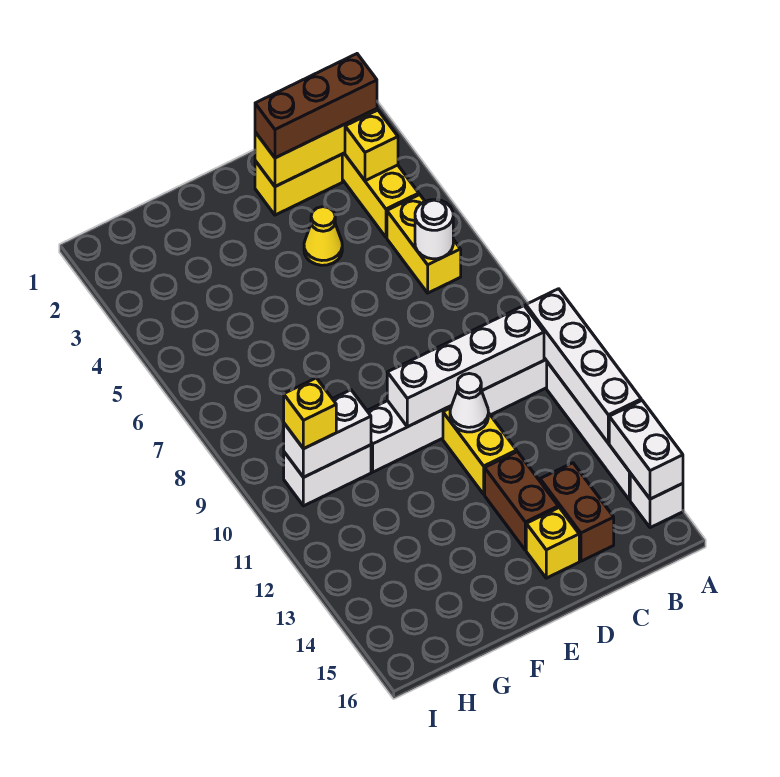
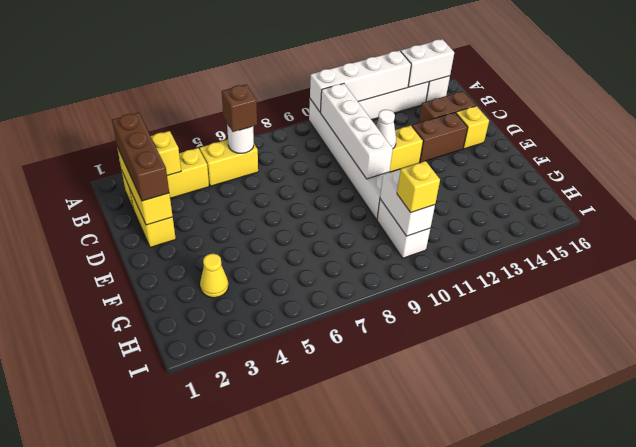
none -> brown 1x1 brick [222,84,257,132]
yellow 1x1 cone [304,207,342,265] -> yellow 1x1 cone moved to [200,254,228,298]

